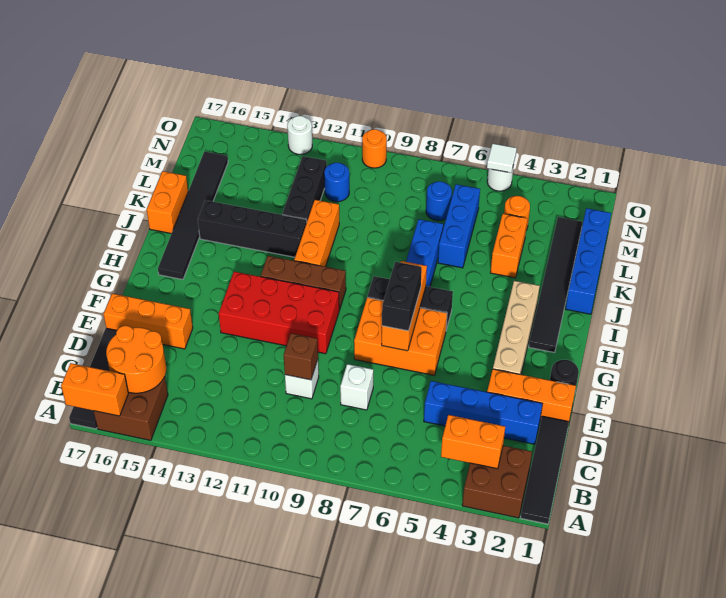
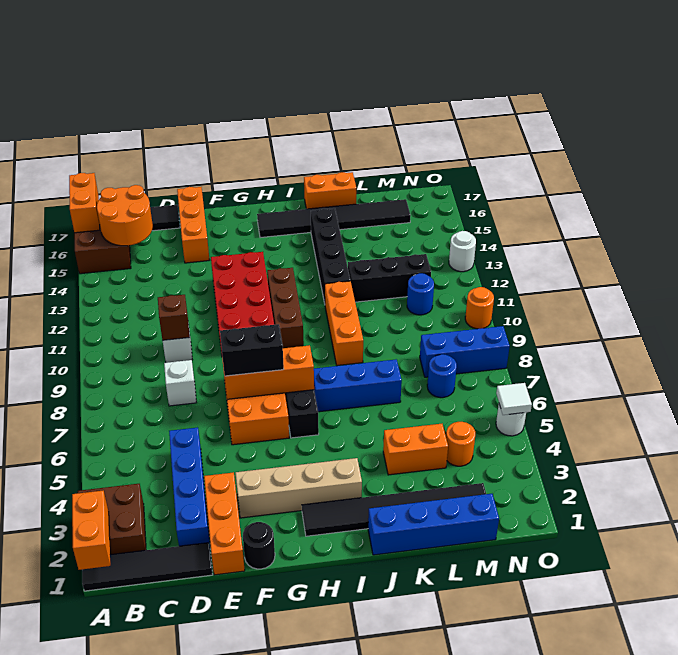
orange 1x2 brick [441,415,505,469] -> orange 1x2 brick moved to [72,491,110,570]
orange 1x3 brick [294,200,339,267] -> orange 1x3 brick turned to [325,281,363,365]
blue 1x3 brick [438,184,480,268] -> blue 1x3 brick moved to [420,326,510,377]

